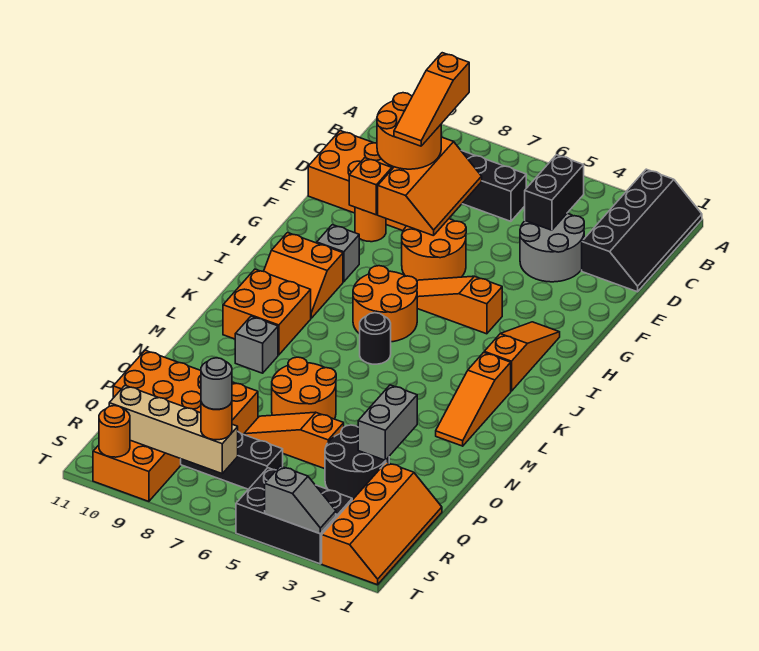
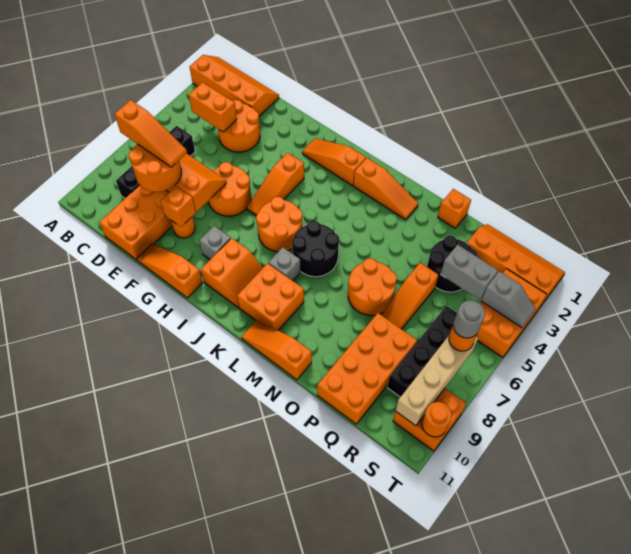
black 2x4 slope [582,169,702,292] -> orange 2x4 slope [190,55,279,116]
black 1x2 brick [525,155,584,230] -> orange 1x2 brick [189,82,237,132]
grey 2x2 round brick [520,213,584,282] -> orange 2x2 round brick [218,100,260,152]
none -> orange 1x3 slope [137,244,203,298]
black 1x1 round brick [360,313,391,364] -> black 2x2 round brick [292,221,339,277]
none -> orange 1x3 slope [242,320,312,380]
grey 1x1 brick [235,316,278,373] -> grey 1x1 brick moved to [268,247,301,281]
none -> orange 1x1 brick [438,189,471,228]
grey 1x2 brick [358,385,417,460] -> grey 1x2 brick moved to [441,245,498,300]
black 2x3 brick [236,468,352,564] -> orange 2x3 brick [476,269,547,358]
grey 1x2 slope [265,466,336,534] -> grey 1x2 slope turned to [481,271,535,328]

